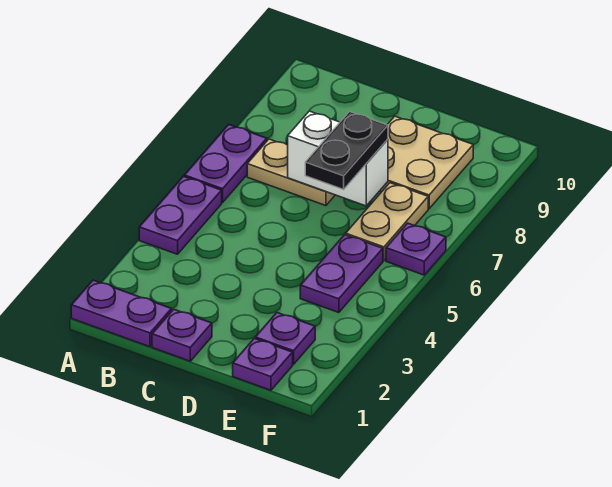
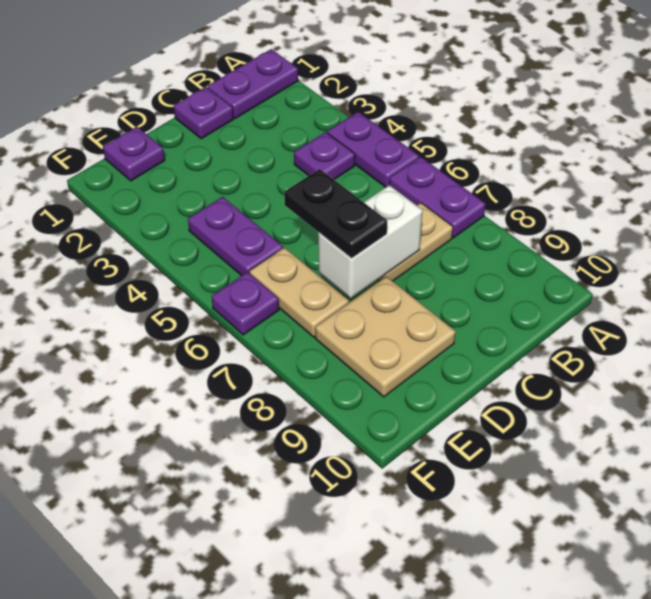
purple 1x1 plate [255,313,315,364] -> purple 1x1 plate moved to [294,132,355,179]

